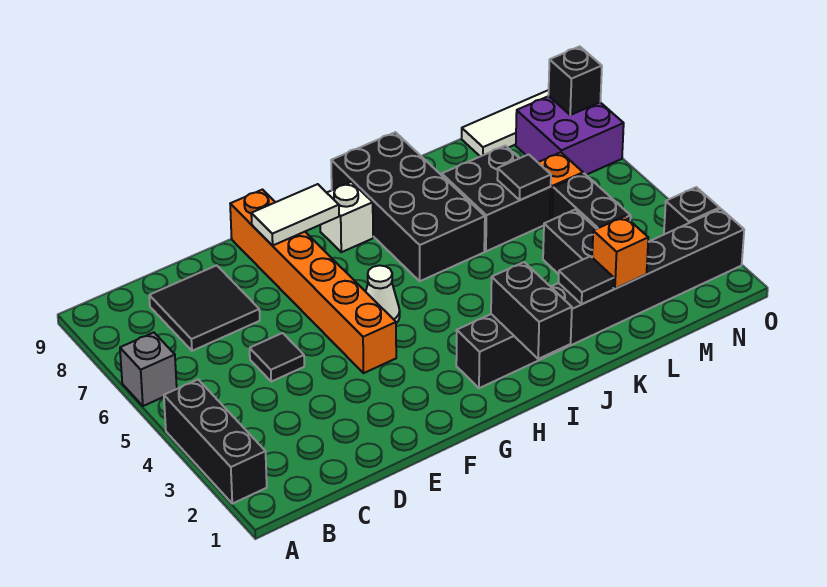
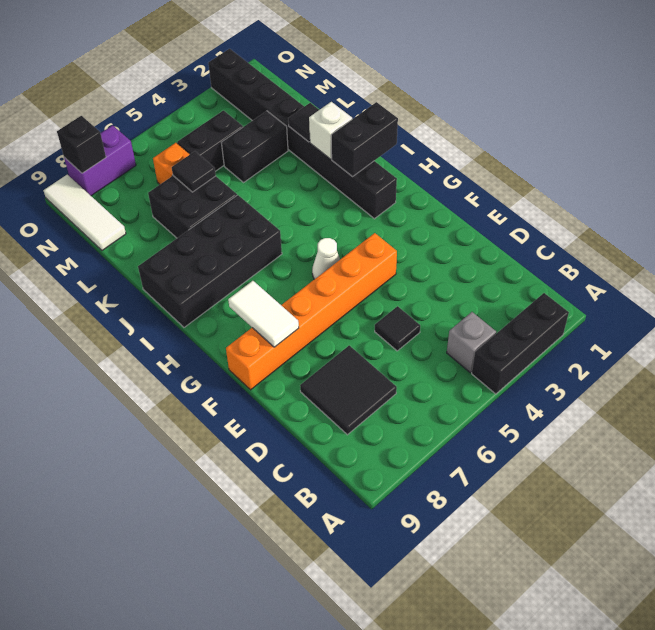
grey 1x1 brick [120,333,177,406] -> grey 1x1 brick moved to [447,312,496,372]
white 1x1 brick [320,182,373,252] -> white 1x1 brick moved to [309,102,352,159]
orange 1x1 brick [592,216,648,289] -> none
purple 2x2 brick [516,96,624,175] -> purple 1x2 brick [64,125,136,196]
black 1x1 brick [664,187,719,234] -> none

